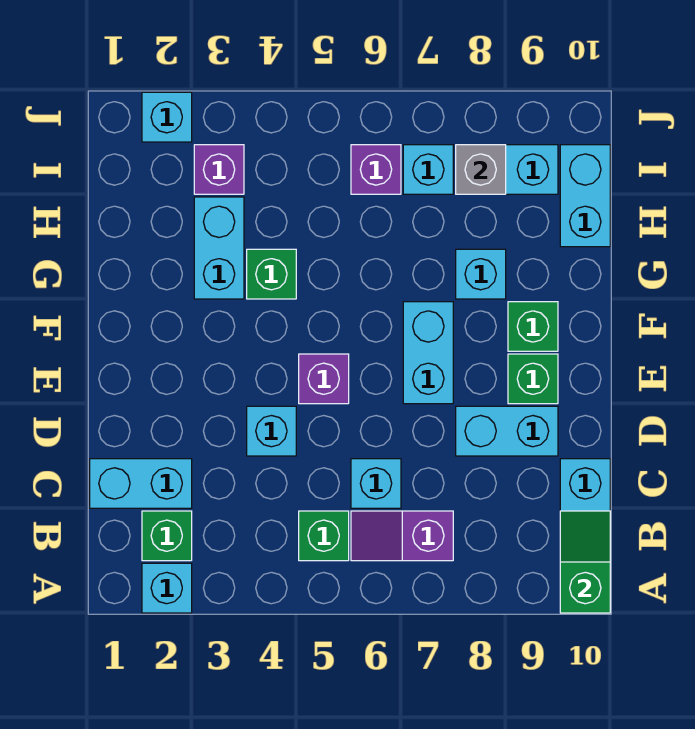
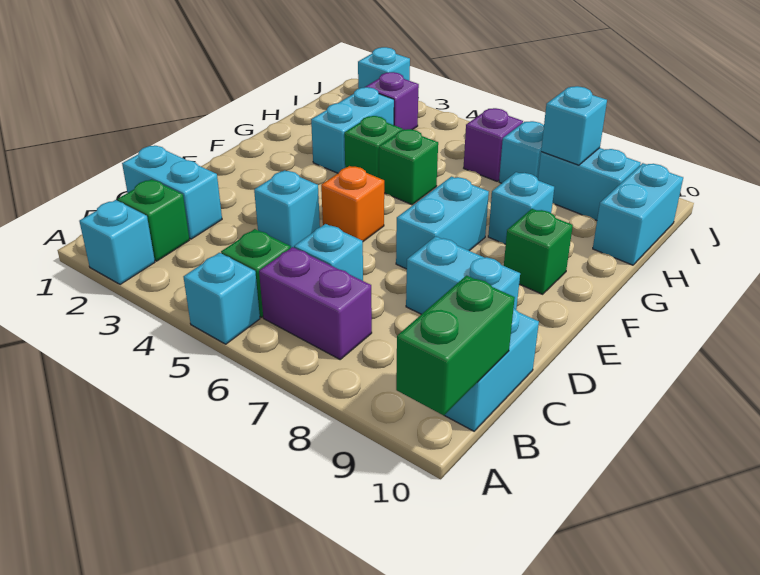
none -> cyan 1x1 brick [184,253,260,344]
green 1x2 slope [560,511,610,613] -> green 1x2 brick [396,276,515,416]
purple 1x2 slope [351,511,453,561] -> purple 1x2 brick [259,247,372,359]
purple 1x1 brick [299,354,349,404] -> orange 1x1 brick [321,166,384,241]
green 1x1 brick [508,354,558,404] -> green 1x1 brick moved to [379,129,438,205]
grey 1x1 brick [456,145,506,194] -> cyan 1x1 brick [541,86,607,165]

